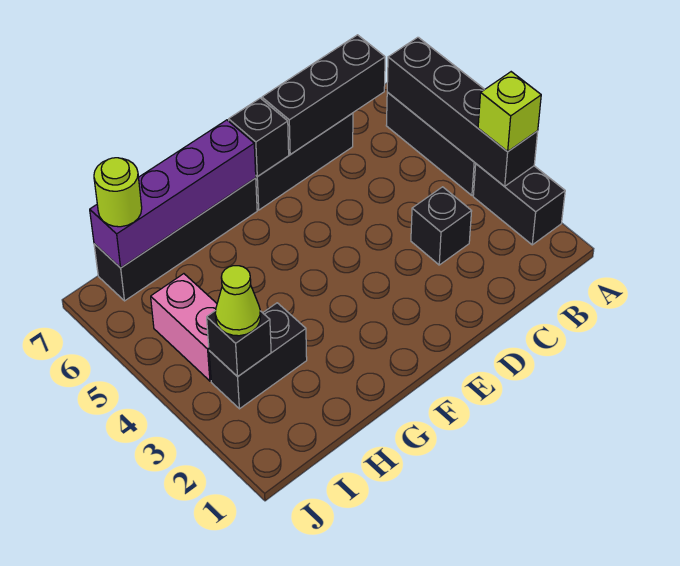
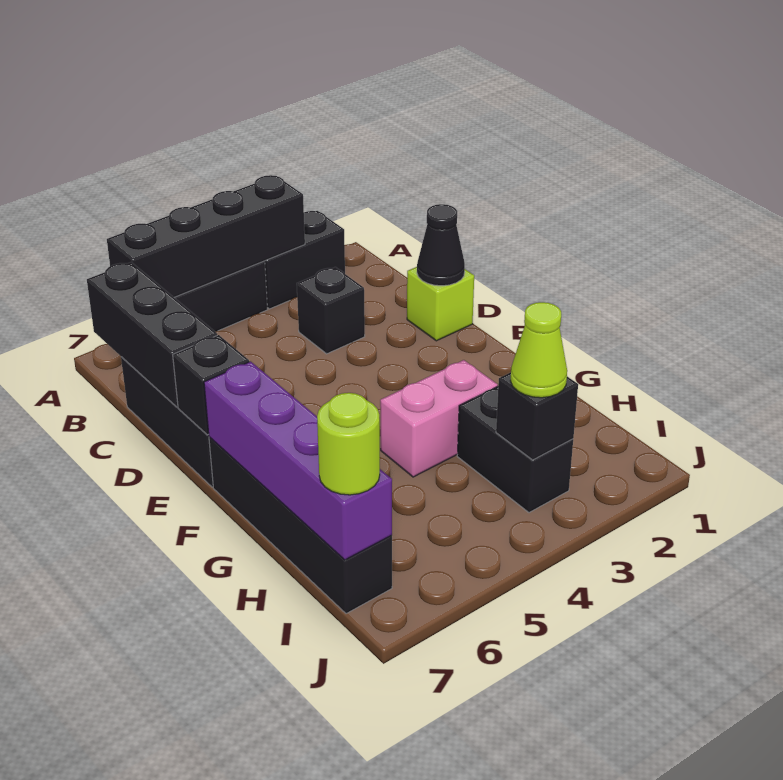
lime 1x1 brick [478,72,541,152] -> lime 1x1 brick moved to [407,267,474,341]
none -> black 1x1 cone [417,204,465,286]
pink 1x2 brick [151,274,217,381] -> pink 1x2 brick moved to [380,360,498,477]

